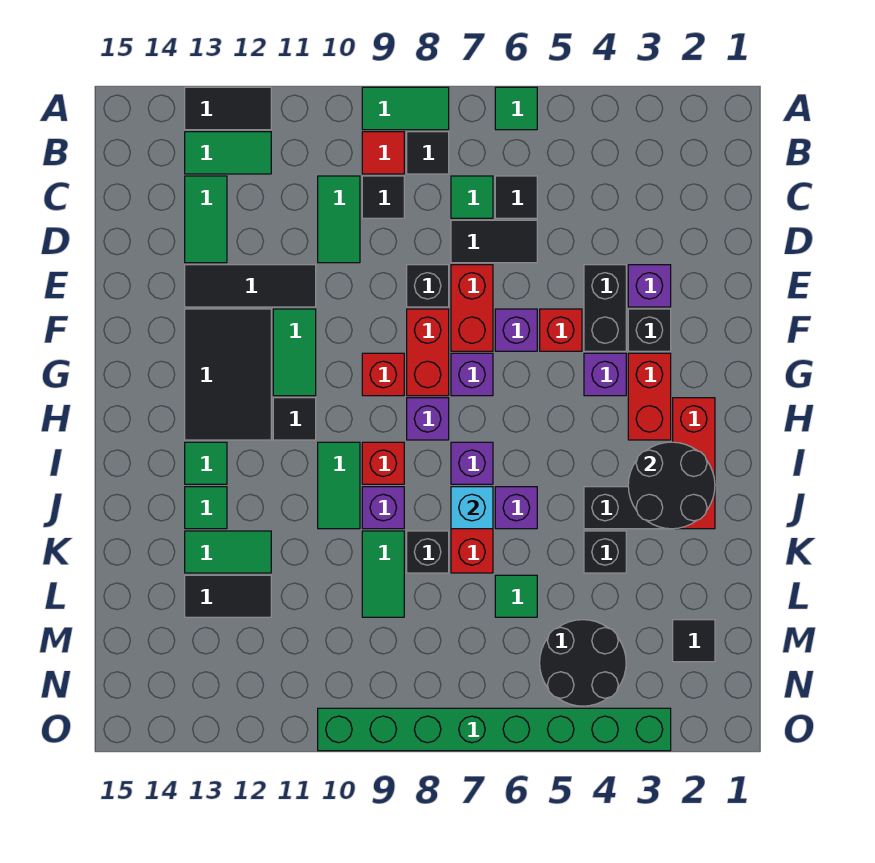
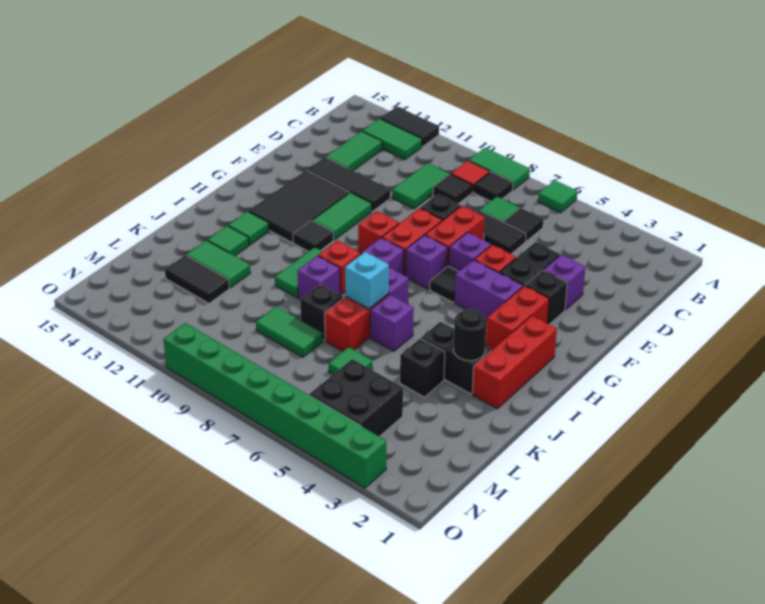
purple 1x1 brick [584,353,626,396] -> purple 1x2 brick [454,260,523,320]
black 2x2 round brick [628,442,715,529] -> black 1x1 round brick [453,309,487,361]
green 1x2 tile [362,531,404,617] -> green 1x2 tile turned to [256,306,323,357]
black 1x1 tile [673,620,715,662] -> black 1x1 tile moved to [430,267,458,302]
black 2x2 round brick [540,620,626,706] -> black 2x2 brick [309,359,403,437]

